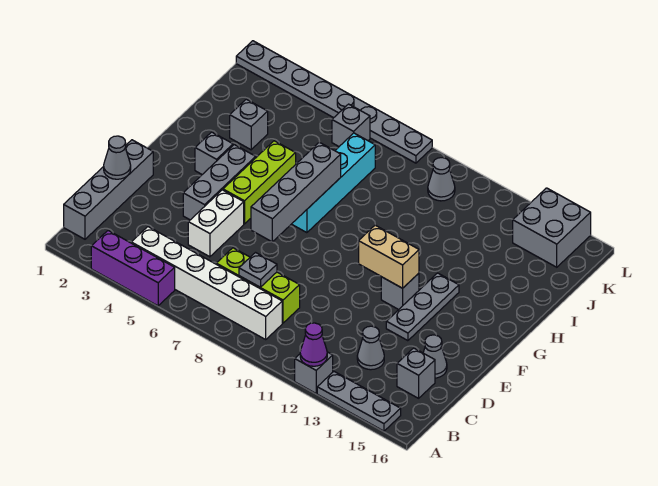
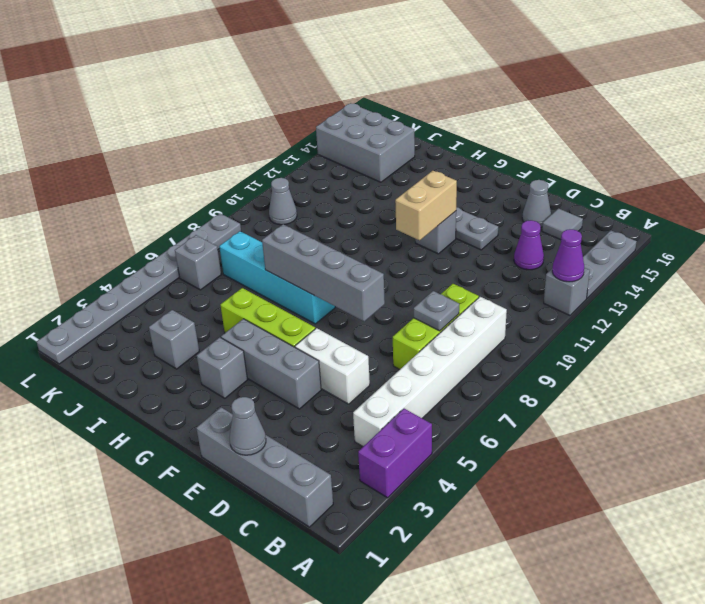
purple 1x3 brick [91,231,175,306] -> purple 1x2 brick [358,409,432,498]
grey 1x1 cone [357,326,384,370] -> purple 1x1 cone [514,220,544,270]
grey 1x1 brick [397,348,435,398] -> grey 1x1 tile [542,208,583,240]
grey 2x2 brick [513,188,591,267] -> grey 2x3 brick [316,103,415,182]

